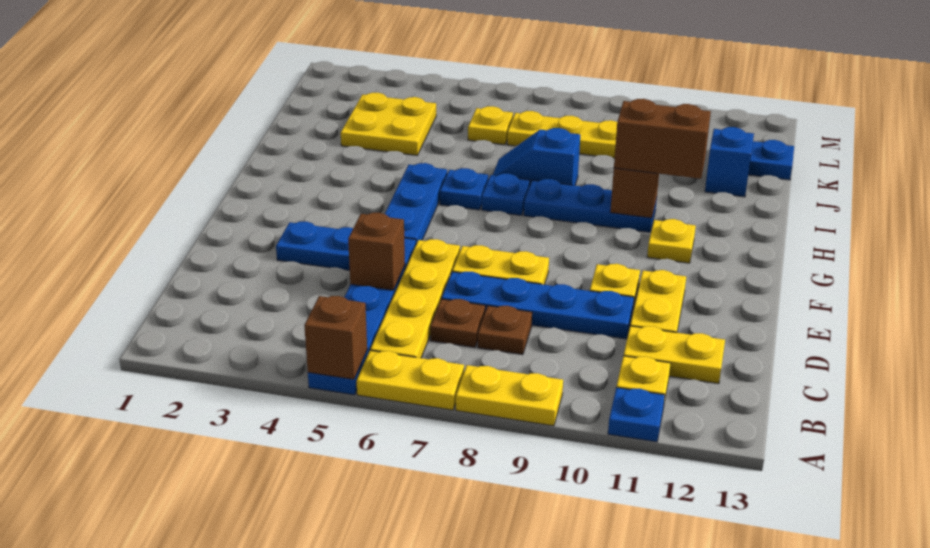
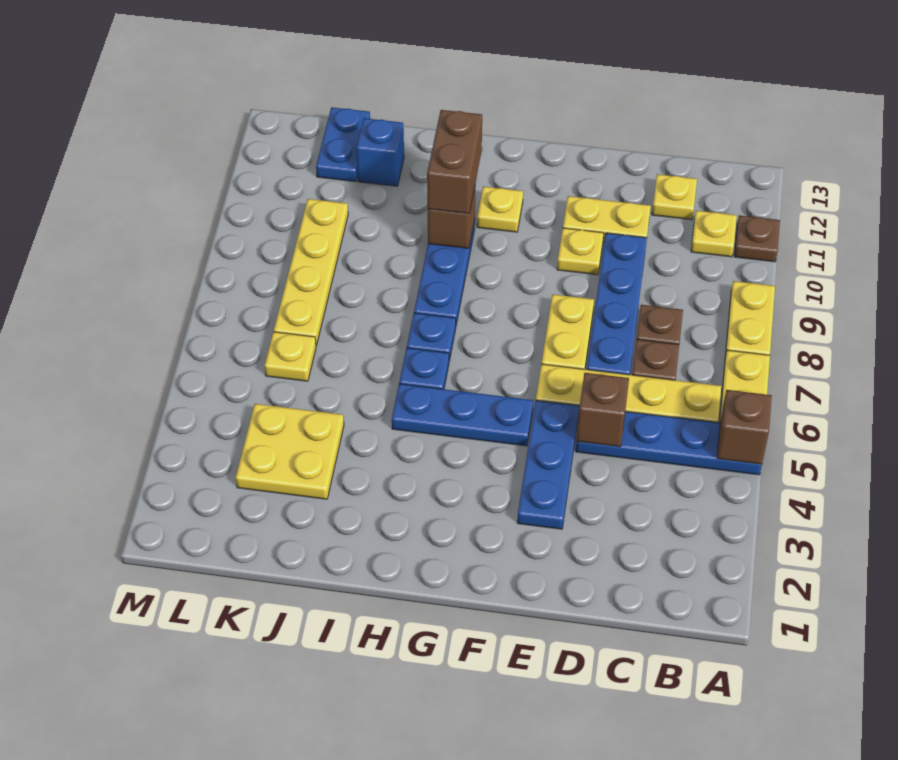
blue 1x1 plate [608,388,665,442] -> brown 1x1 plate [734,215,780,262]
yellow 1x2 plate [624,326,725,384] -> yellow 1x1 plate [652,174,697,220]
blue 1x2 slope [493,128,580,186] -> none

